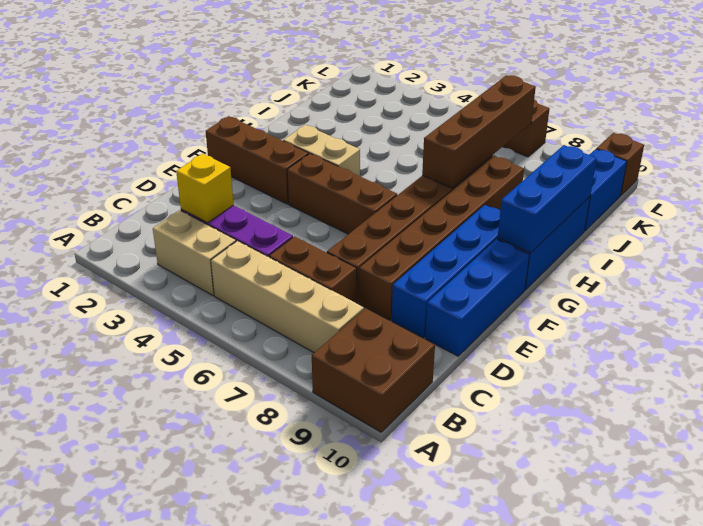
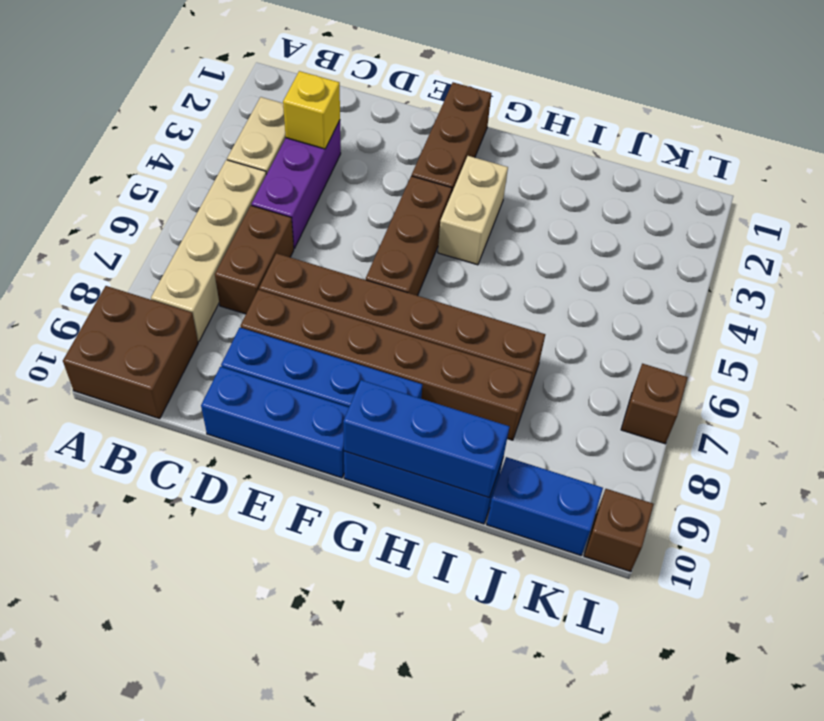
brown 1x4 brick [422,75,536,188] -> none

